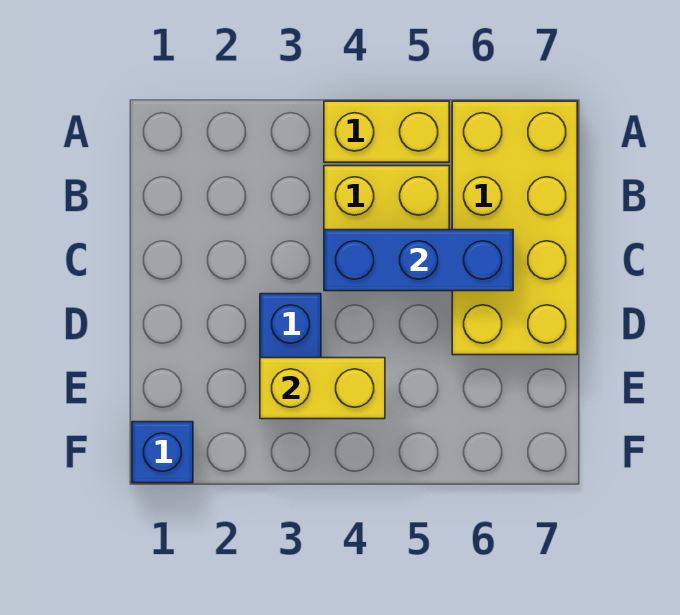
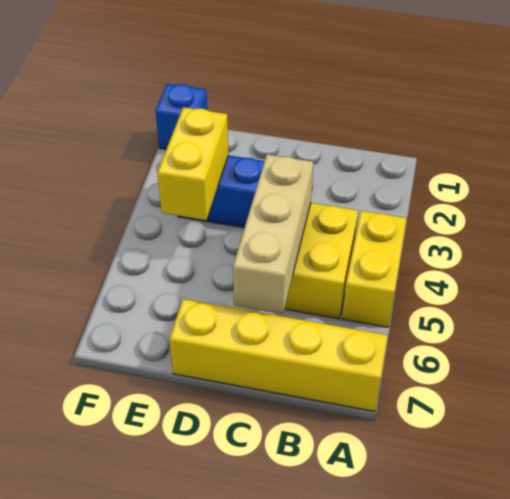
yellow 2x4 brick [452,101,577,355] -> yellow 1x4 brick [170,299,388,412]
blue 1x3 brick [324,230,513,291] -> tan 1x3 brick [233,155,313,314]

